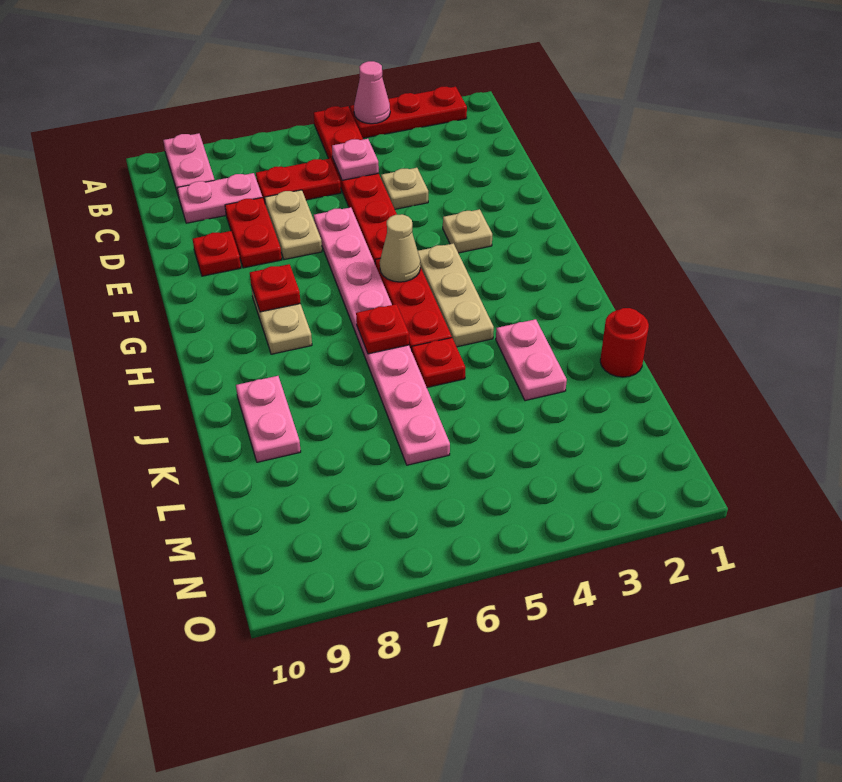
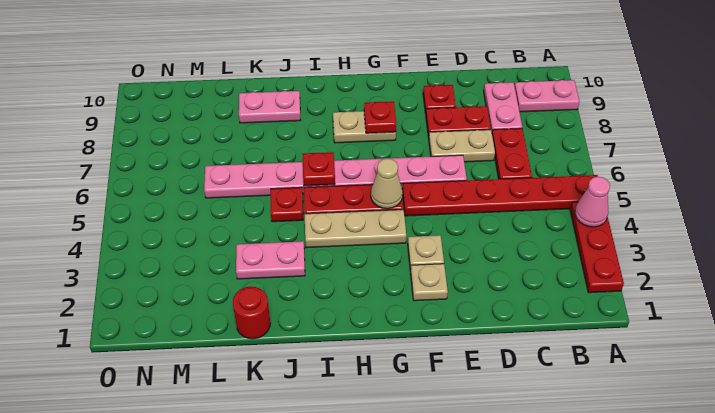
pink 1x1 plate [332,139,379,180] -> none
tan 1x1 plate [381,168,428,209] -> tan 1x1 plate moved to [411,264,448,301]

